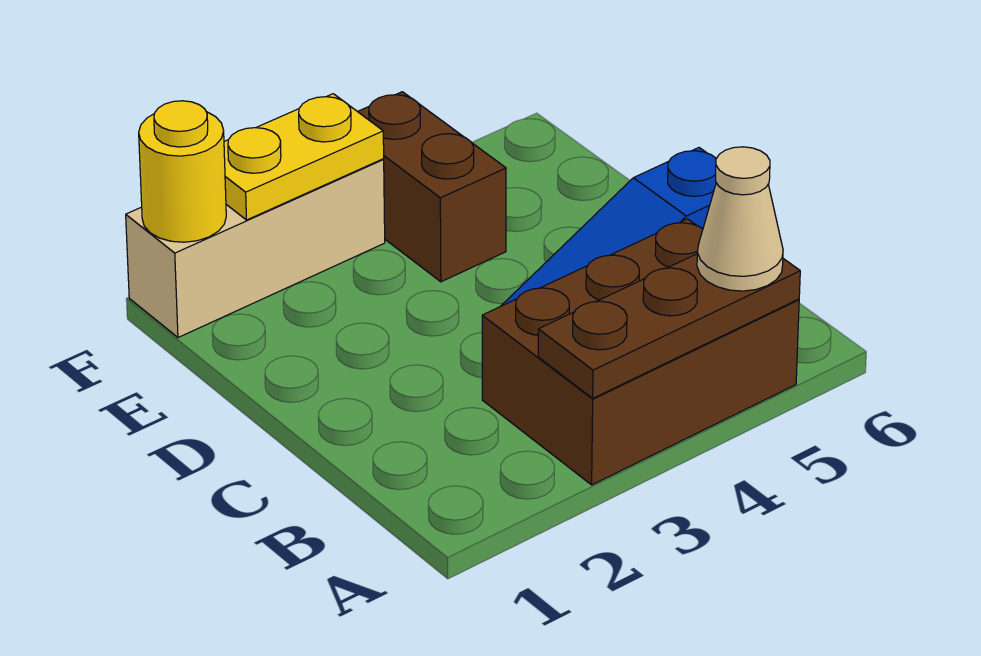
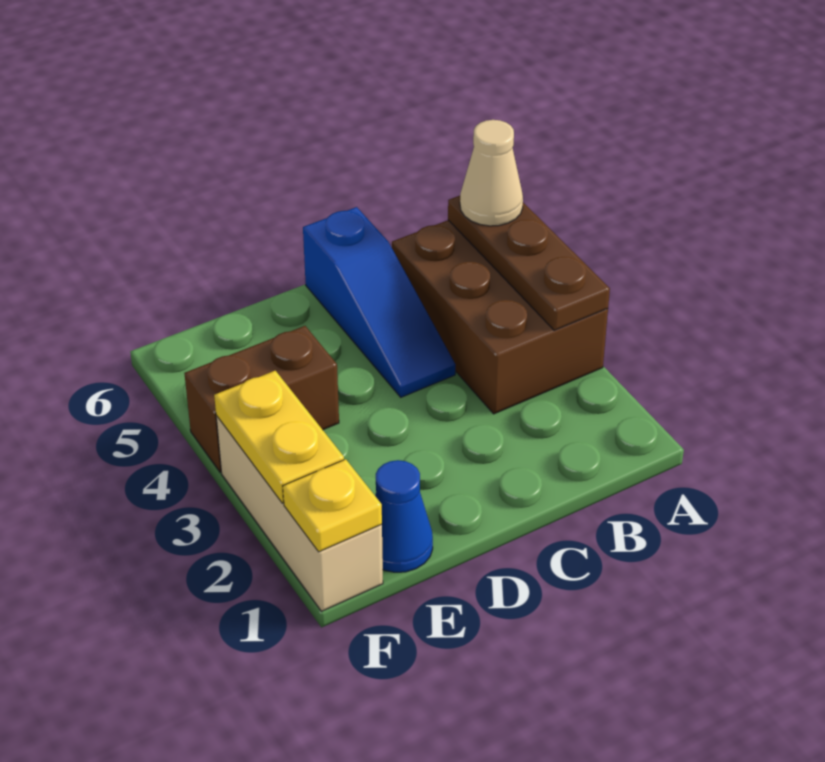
none -> blue 1x1 cone [375,460,433,572]
yellow 1x1 round brick [139,101,226,242] -> yellow 1x1 plate [283,459,382,552]

